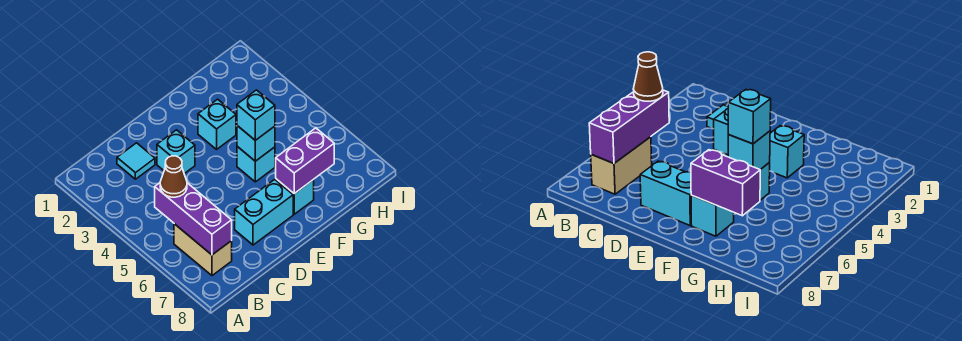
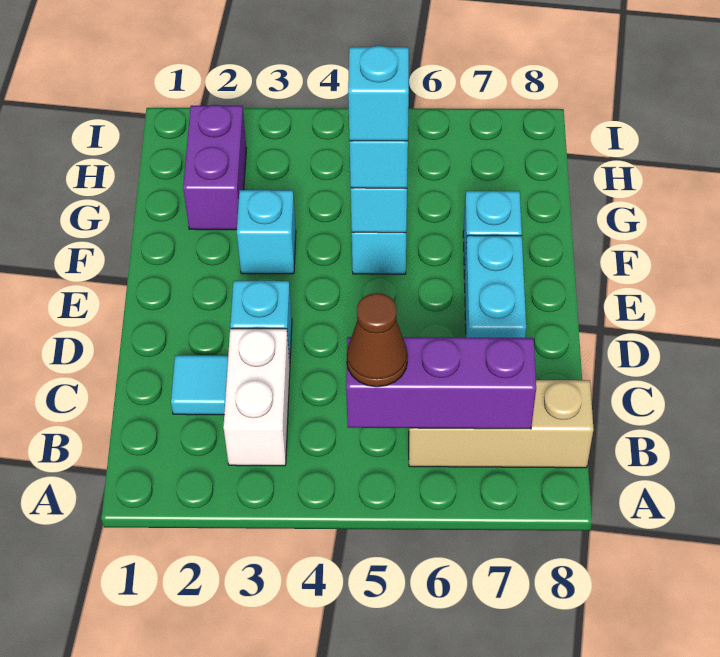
none -> white 1x2 brick [223,329,290,466]
tan 1x2 brick [174,224,232,276] -> tan 1x3 brick [409,380,594,468]
none -> cyan 1x1 brick [348,46,409,141]
purple 1x2 brick [276,128,334,194] -> purple 1x2 brick moved to [183,105,246,230]

